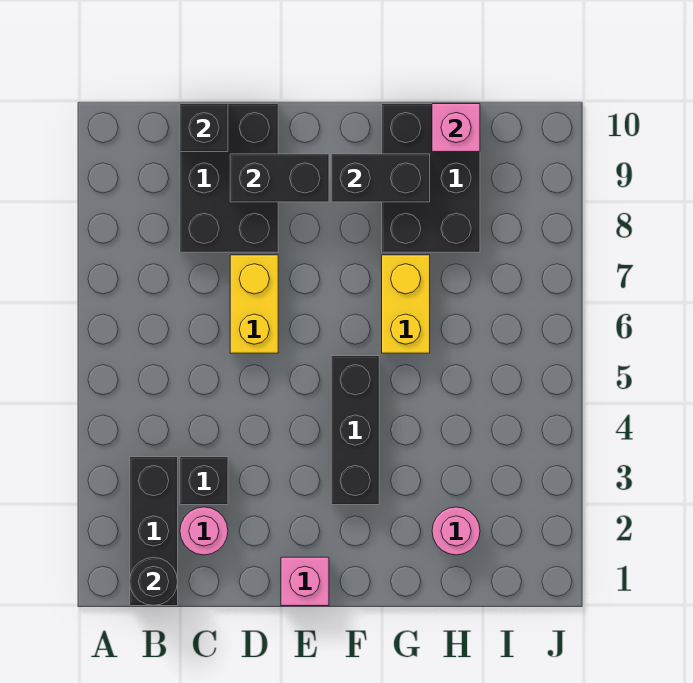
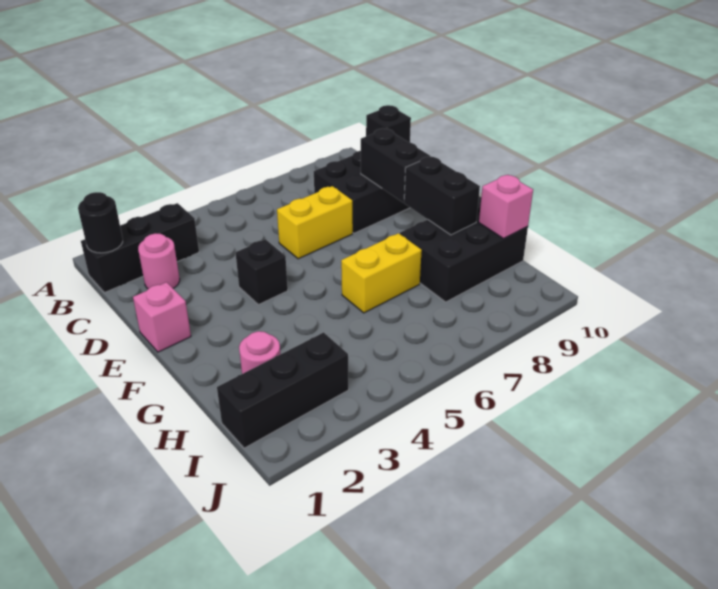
black 1x1 brick [180,457,228,505] -> black 1x1 brick moved to [236,239,288,305]
black 1x3 brick [331,356,379,505] -> black 1x3 brick moved to [217,332,349,448]

